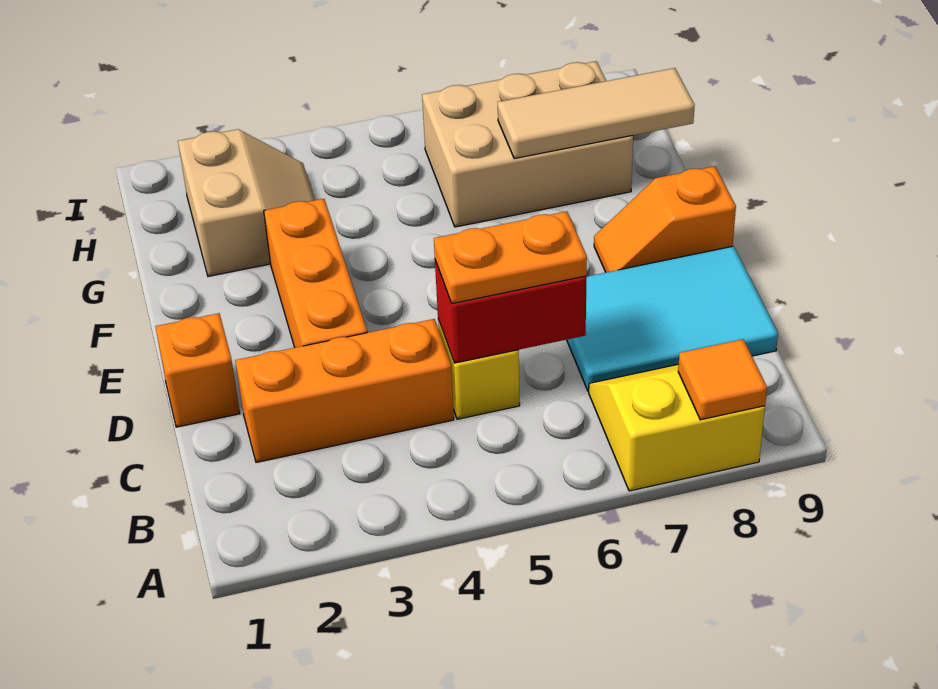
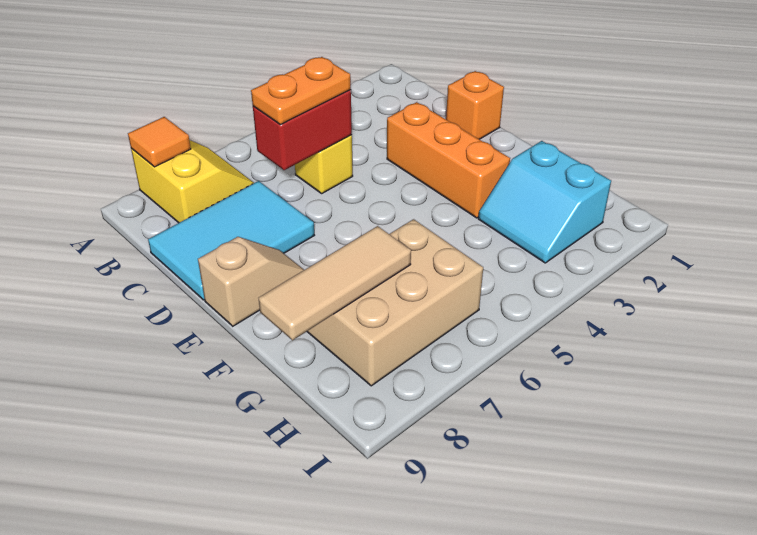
yellow 2x2 slope [589,364,765,491] -> yellow 2x2 slope turned to [131,140,254,223]
orange 1x3 brick [235,319,454,462] -> none
orange 1x2 slope [594,166,736,272] -> tan 1x2 slope [198,237,304,326]
tan 2x2 slope [178,129,315,276] -> cyan 2x2 slope [478,141,611,263]

